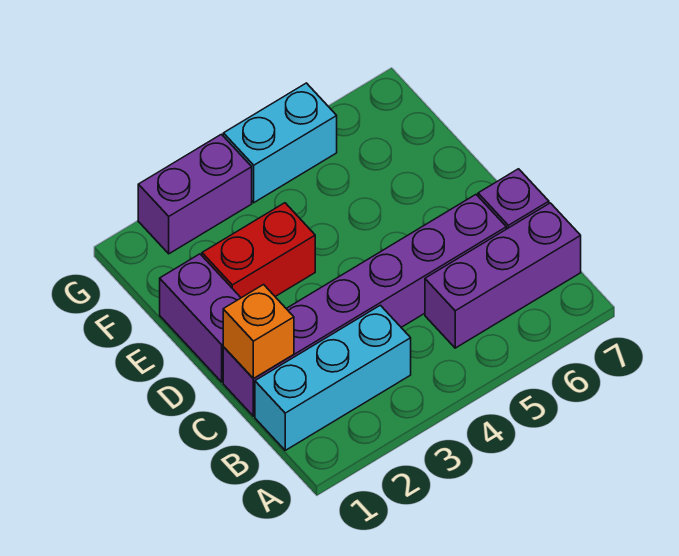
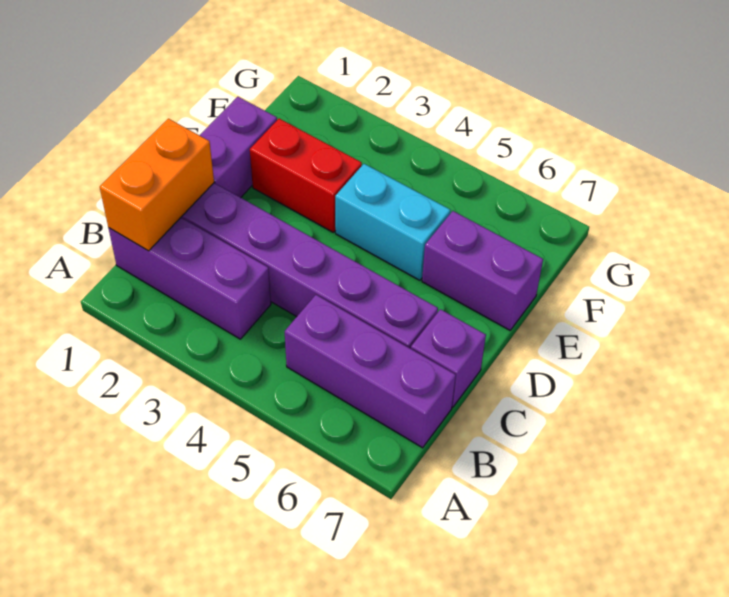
cyan 1x3 brick [255,305,411,450] -> purple 1x3 brick [109,218,271,339]
orange 1x1 brick [223,285,294,378] -> orange 1x2 brick [100,119,214,251]
purple 1x2 brick [138,134,252,254] -> purple 1x2 brick moved to [422,211,543,330]
cyan 1x2 brick [223,83,337,203] -> cyan 1x2 brick moved to [335,164,450,280]

